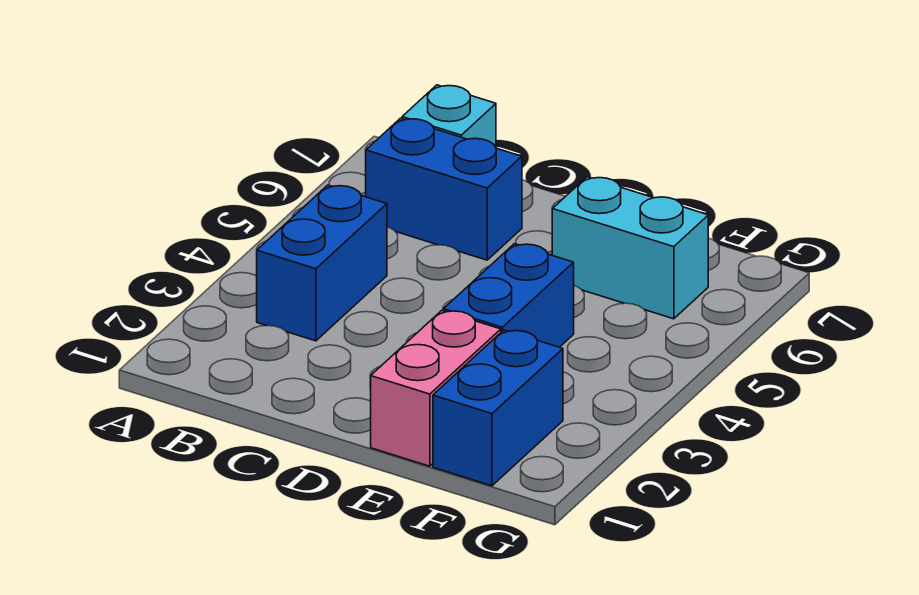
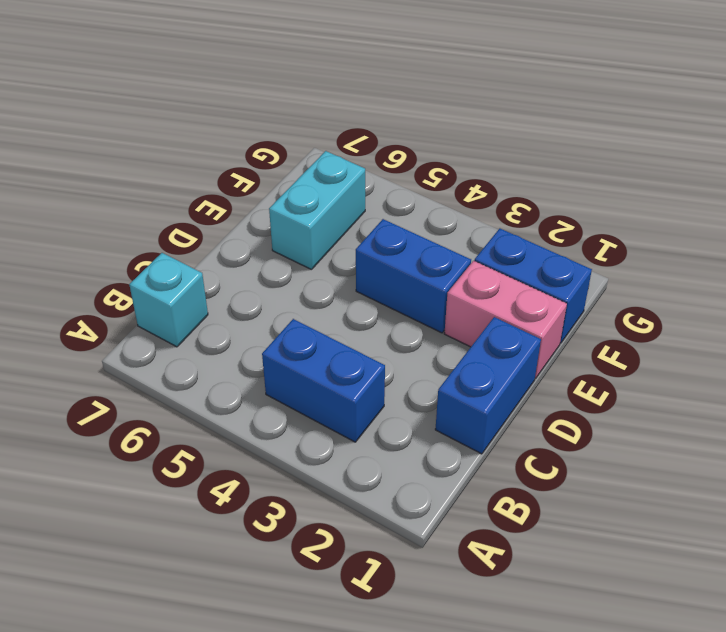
blue 1x2 brick [366,118,522,260] -> blue 1x2 brick moved to [435,317,541,454]

